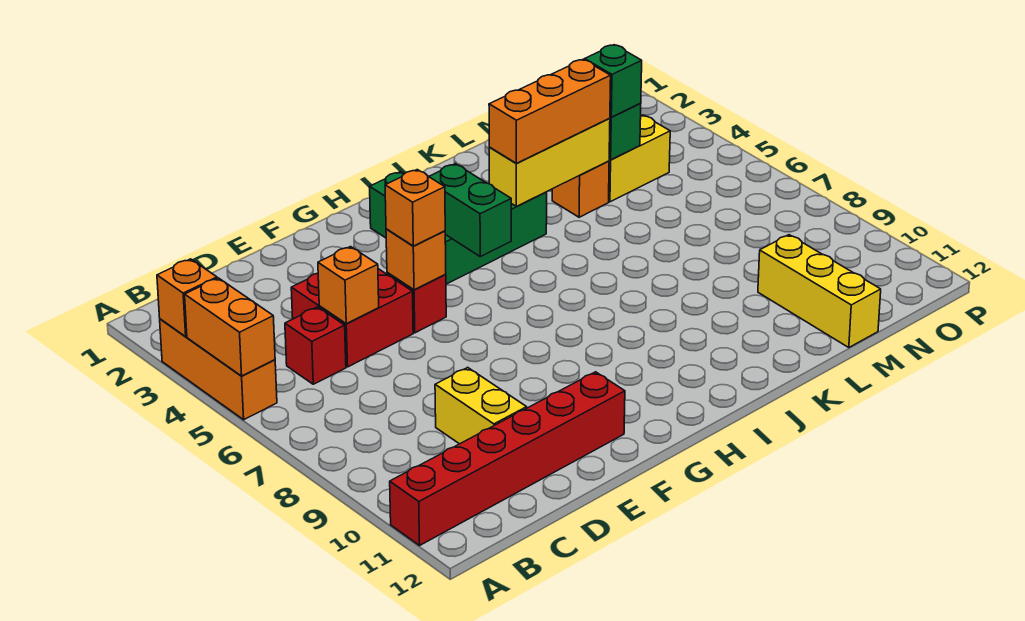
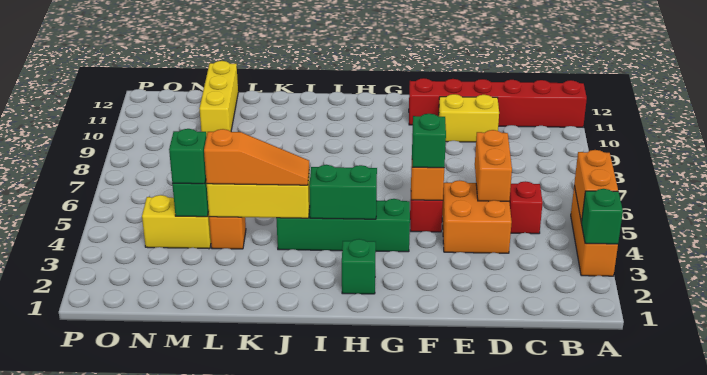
orange 1x1 brick [157,259,217,336] -> green 1x1 brick [581,189,623,244]
red 2x2 brick [291,269,413,367] -> orange 2x2 brick [442,180,512,253]
orange 1x1 brick [318,247,379,324] -> orange 1x2 brick [475,130,512,201]
yellow 1x2 brick [435,367,527,444] -> yellow 1x2 brick turned to [439,94,499,142]
orange 1x1 brick [385,170,445,246] -> green 1x1 brick [412,114,446,168]
green 1x2 brick [429,164,511,257] -> green 1x2 brick turned to [309,165,377,219]
orange 1x3 brick [489,59,611,164] -> orange 1x3 slope [204,129,309,185]

